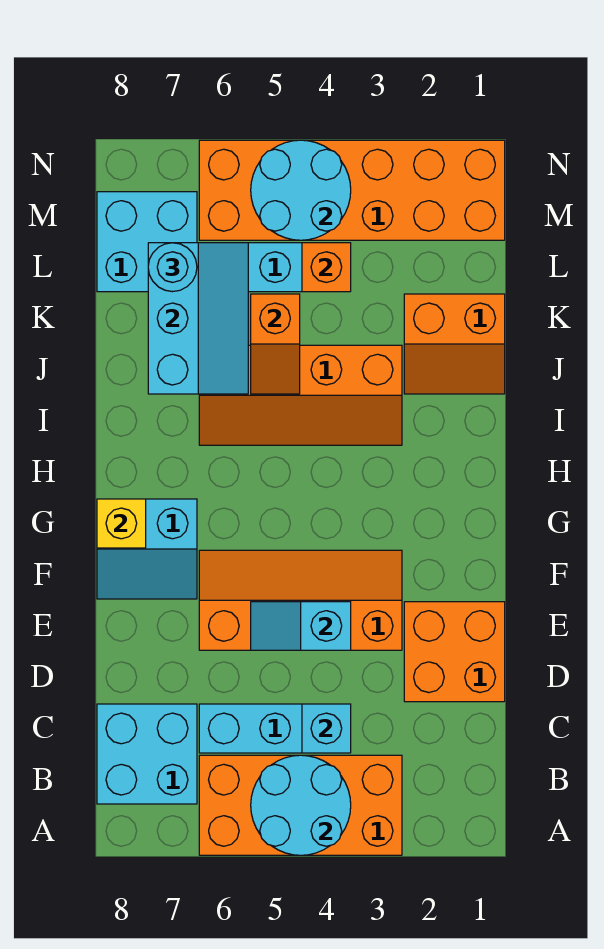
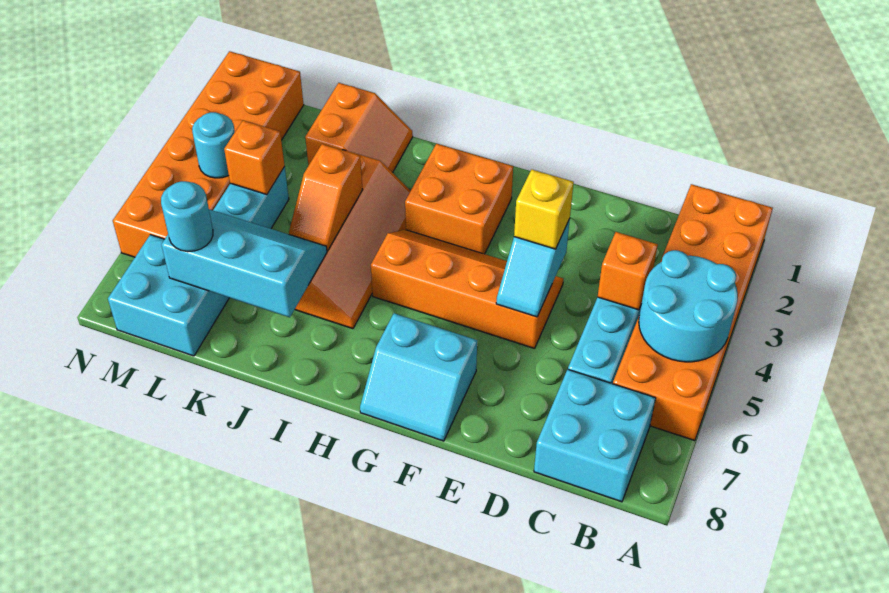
orange 2x4 brick [199,755,402,855] -> orange 2x6 brick [613,184,773,441]
cyan 1x1 brick [302,704,351,753] -> orange 1x1 brick [598,232,658,310]
orange 2x2 brick [404,602,505,702] -> orange 2x2 brick moved to [405,144,513,254]
orange 2x4 slope [199,550,402,650] -> orange 2x4 slope turned to [371,230,563,348]
cyan 2x2 slope [97,499,197,599] -> cyan 2x2 slope turned to [360,313,477,441]
yellow 1x1 brick [97,499,146,548] -> yellow 1x1 brick moved to [514,169,574,249]
orange 1x2 slope [251,294,300,394] -> orange 1x2 slope turned to [289,144,363,251]
cyan 2x2 round brick [251,140,351,240] -> cyan 1x1 round brick [192,112,235,178]

